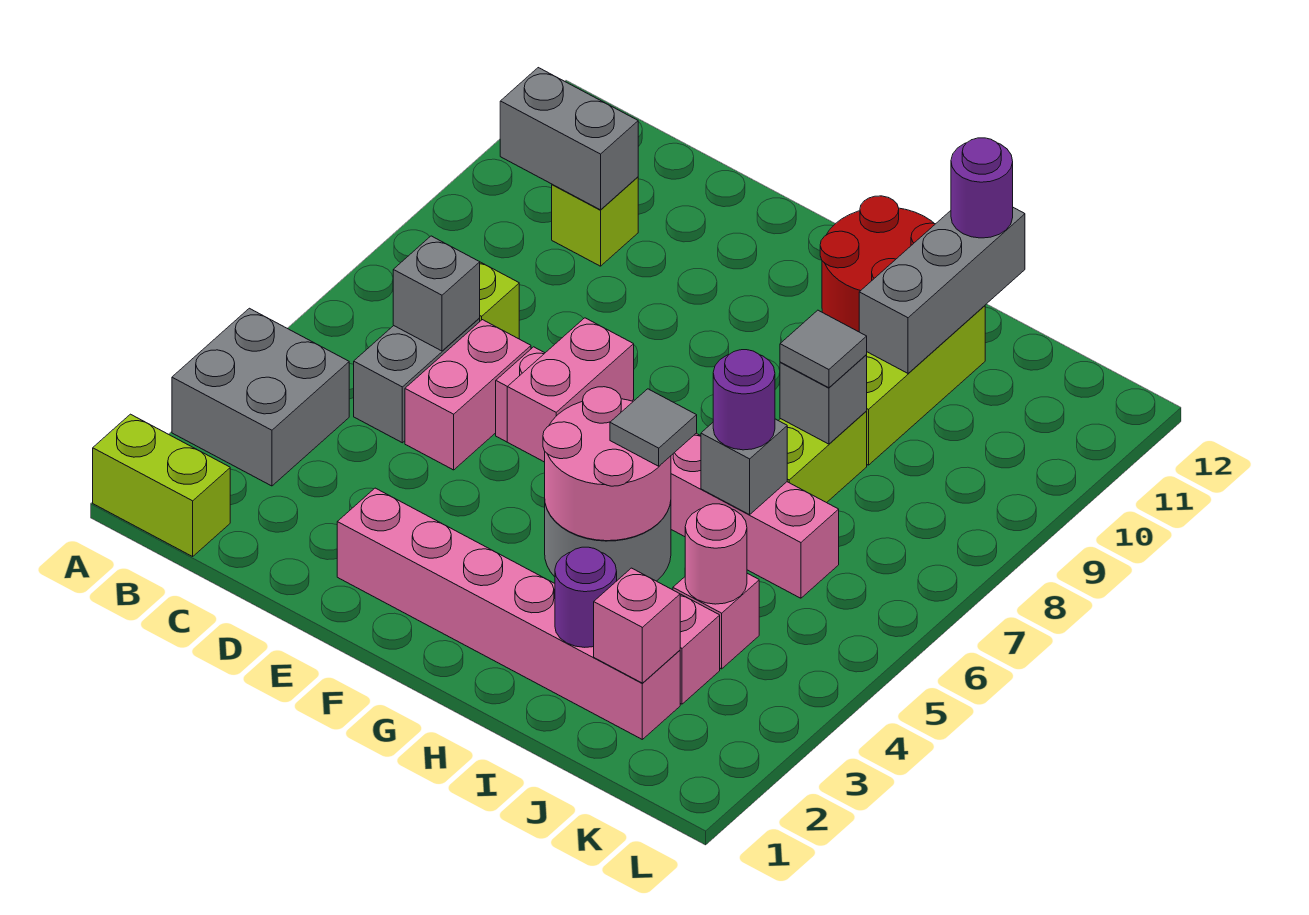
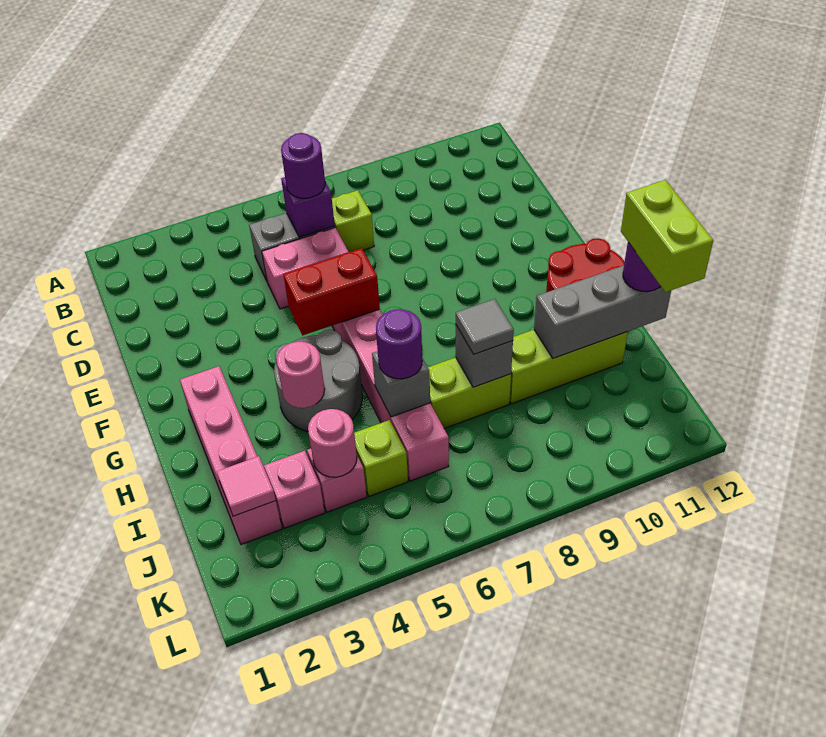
lime 1x2 brick [93,414,230,556] -> lime 1x2 brick moved to [621,180,713,292]
grey 2x2 brick [172,308,349,486] -> none
grey 1x2 brick [500,68,638,210] -> none
grey 1x1 brick [393,236,480,351] -> purple 1x1 brick [281,177,335,237]
lime 1x1 brick [552,177,638,266] -> lime 1x1 brick moved to [354,420,408,496]
pink 1x6 brick [337,488,680,739] -> pink 1x4 brick [180,366,282,545]
pink 1x2 brick [507,318,634,462] -> red 1x2 brick [283,248,380,336]
pink 2x2 round brick [543,387,671,541] -> pink 1x1 round brick [276,342,325,408]
grey 1x1 tile [610,389,697,466] -> none
purple 1x1 round brick [555,547,617,647] -> purple 1x1 round brick moved to [281,133,325,198]
pink 1x1 brick [594,568,680,683] -> pink 1x1 tile [217,456,276,516]

